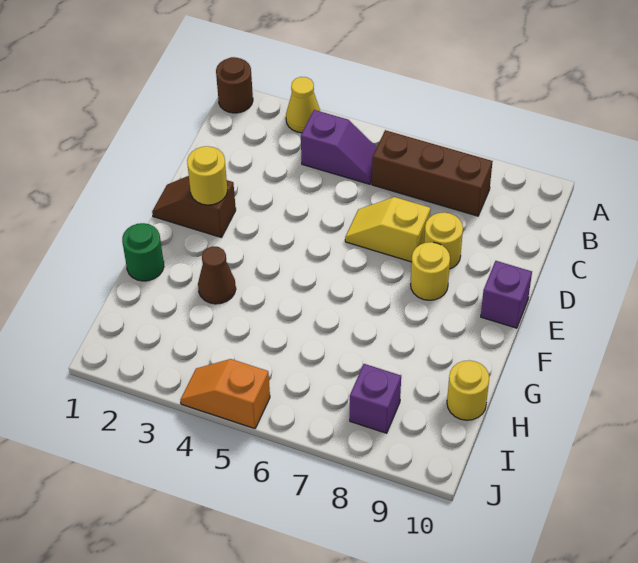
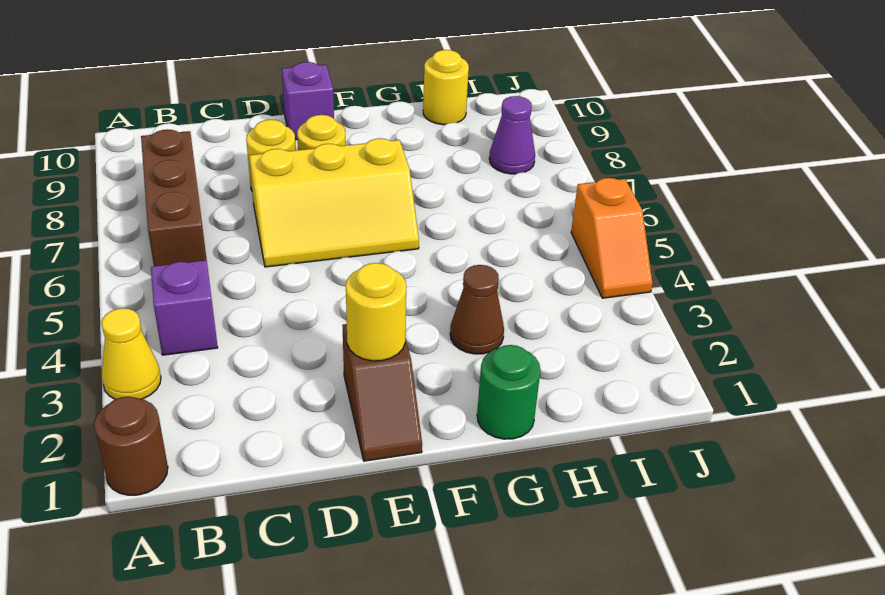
yellow 1x2 slope [345,197,431,262] -> yellow 2x3 slope [249,138,419,267]
purple 1x1 brick [350,364,401,433] -> purple 1x1 cone [489,96,535,174]

